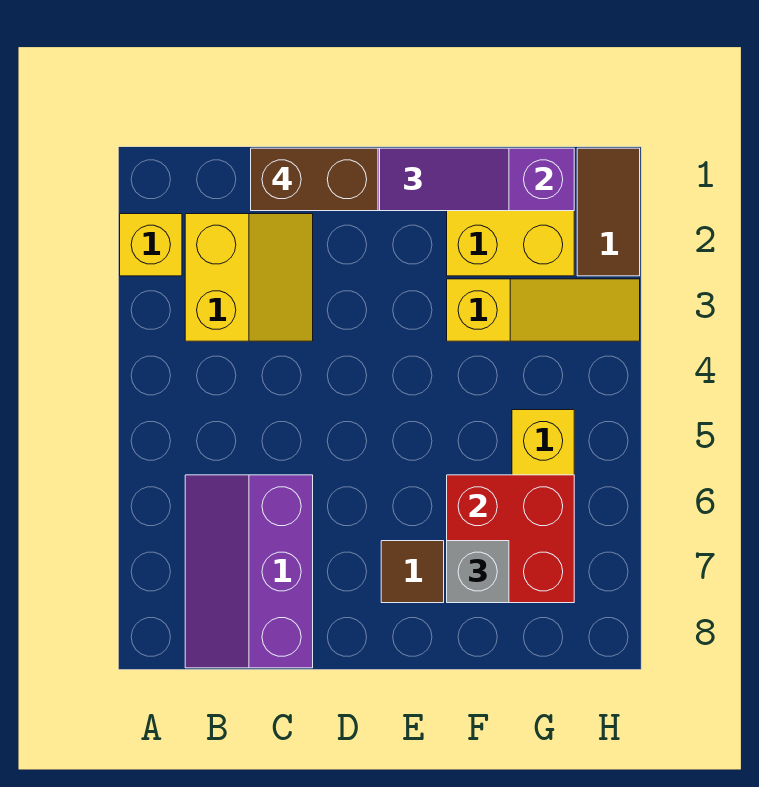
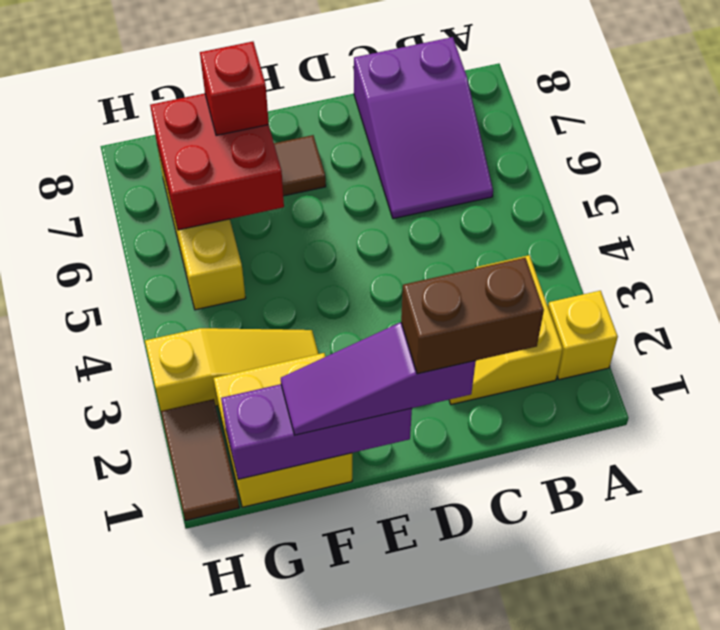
purple 2x3 slope [185,475,313,668] -> purple 2x3 slope turned to [354,37,493,219]
yellow 1x3 slope [447,279,640,341] -> yellow 1x3 slope turned to [145,328,318,411]
grey 1x1 brick [447,541,509,603] -> red 1x1 brick [200,42,269,136]

